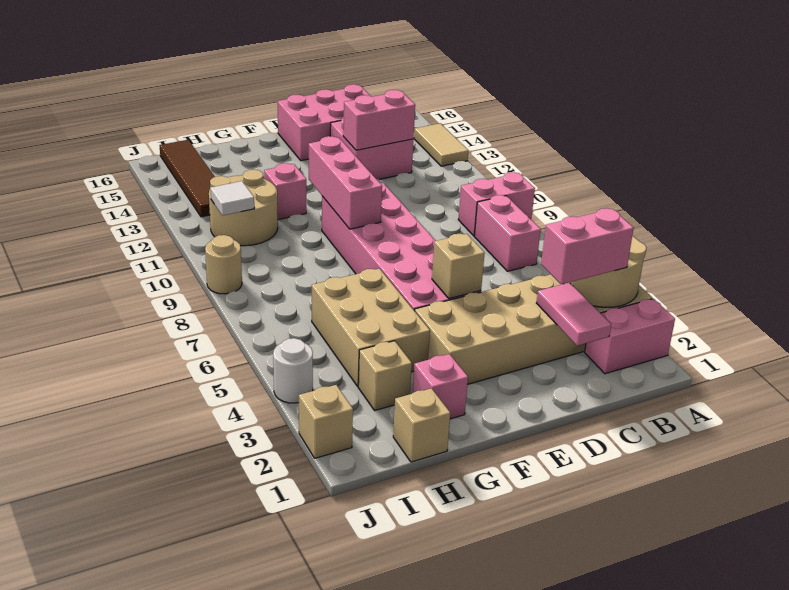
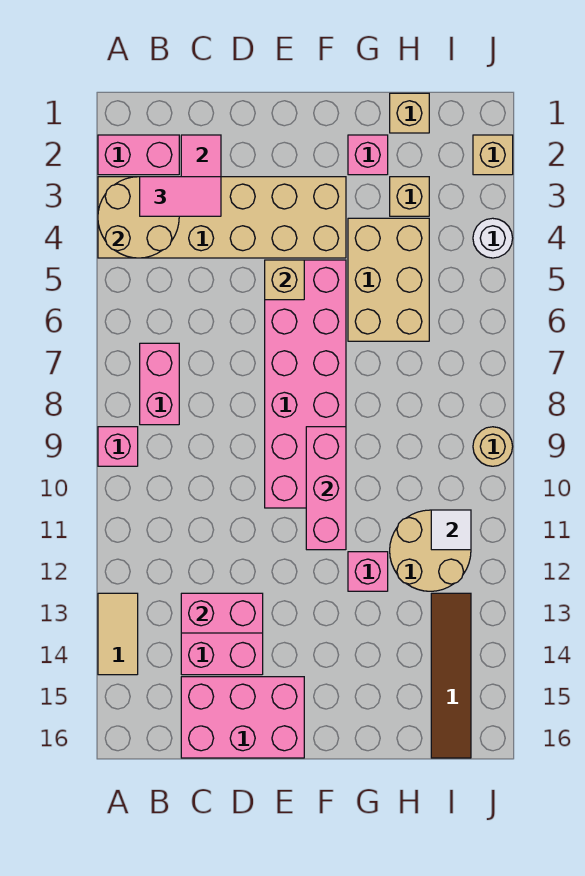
pink 1x2 brick [458,172,535,236] -> pink 1x1 brick [98,427,138,466]
pink 1x2 brick [541,208,634,284] -> pink 1x2 tile [140,177,221,216]

